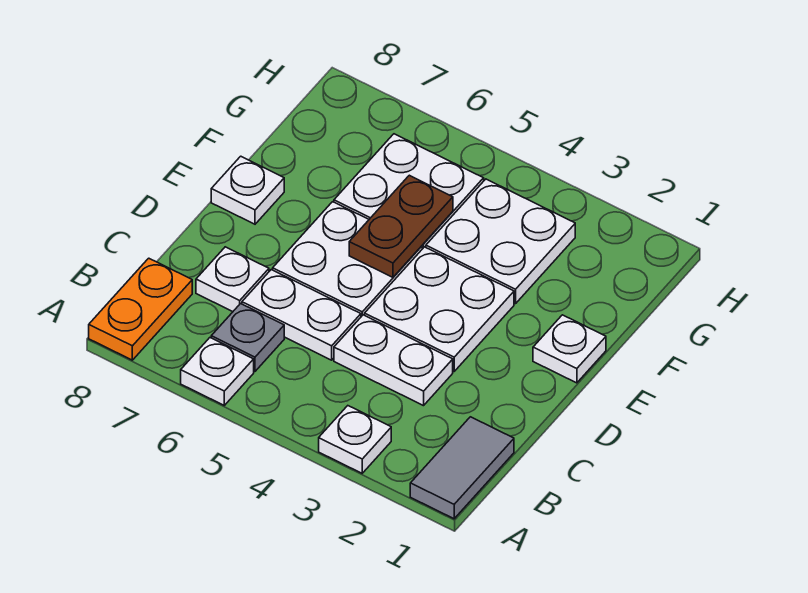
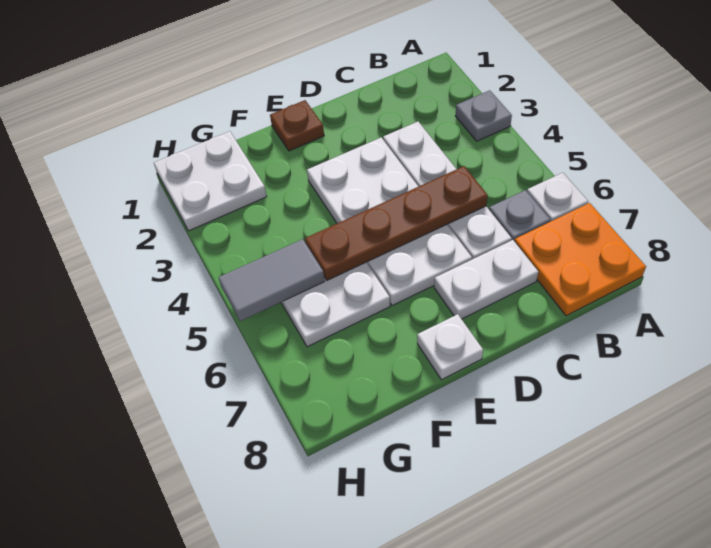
grey 1x2 tile [410,417,514,519] -> grey 1x2 tile moved to [219,239,325,321]
white 1x1 plate [319,406,391,473] -> grey 1x1 plate [455,90,512,141]
orange 1x2 plate [89,258,192,360] -> orange 2x2 plate [514,203,646,316]
white 1x1 plate [196,247,269,312] -> white 1x2 plate [434,240,538,319]
white 1x1 plate [533,315,606,383] -> brown 1x1 plate [270,100,324,151]
brown 1x2 plate [349,175,453,277] -> brown 1x4 plate [305,166,488,280]
white 2x2 plate [426,179,575,304] -> white 2x2 plate moved to [154,131,267,231]

